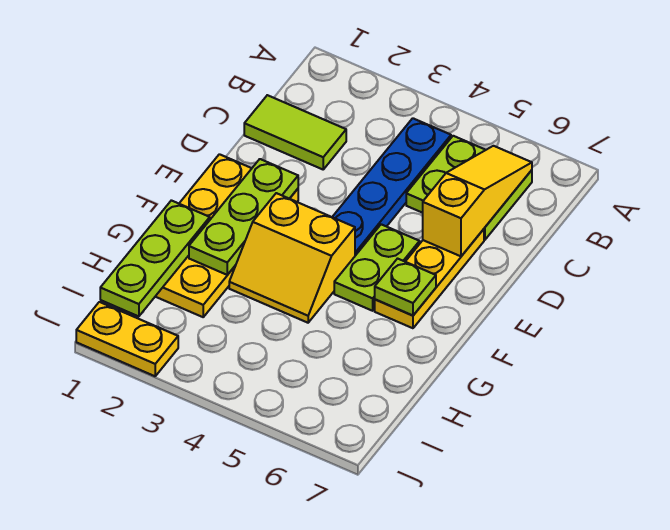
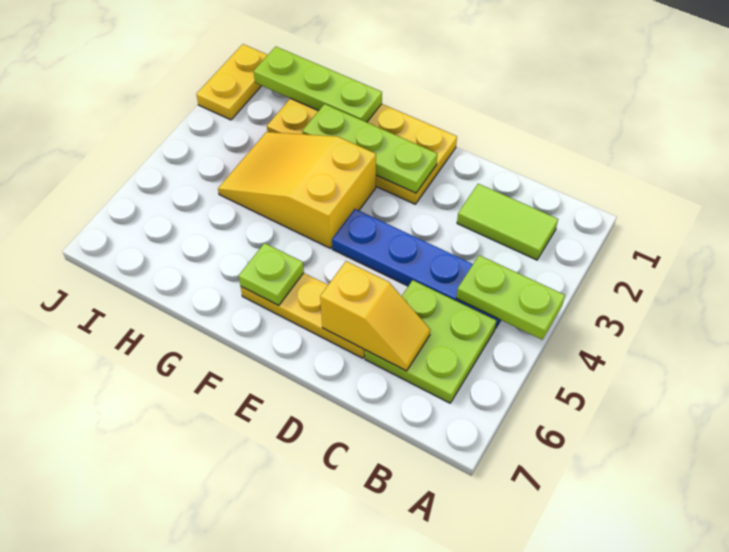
yellow 1x3 slope [423,146,532,256] -> yellow 1x2 slope [320,261,430,371]
lime 1x2 tile [244,95,346,169] -> lime 1x2 tile turned to [457,184,558,260]
lime 1x2 plate [334,224,420,311] -> lime 1x2 plate moved to [456,255,565,340]
yellow 2x2 slope [229,193,355,323] -> yellow 2x3 slope [218,132,376,248]

